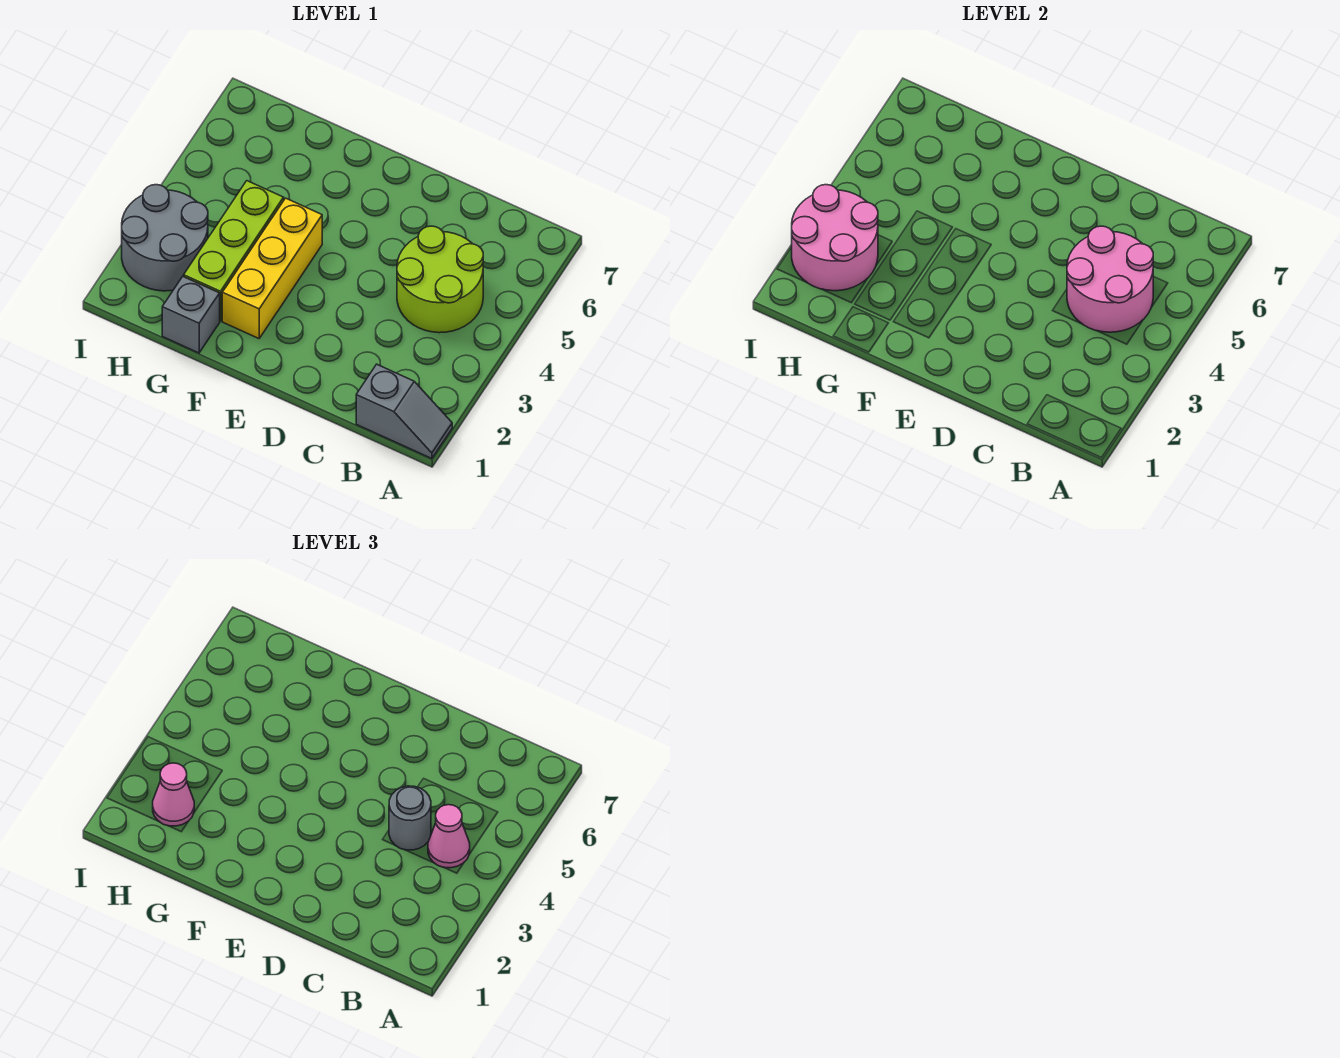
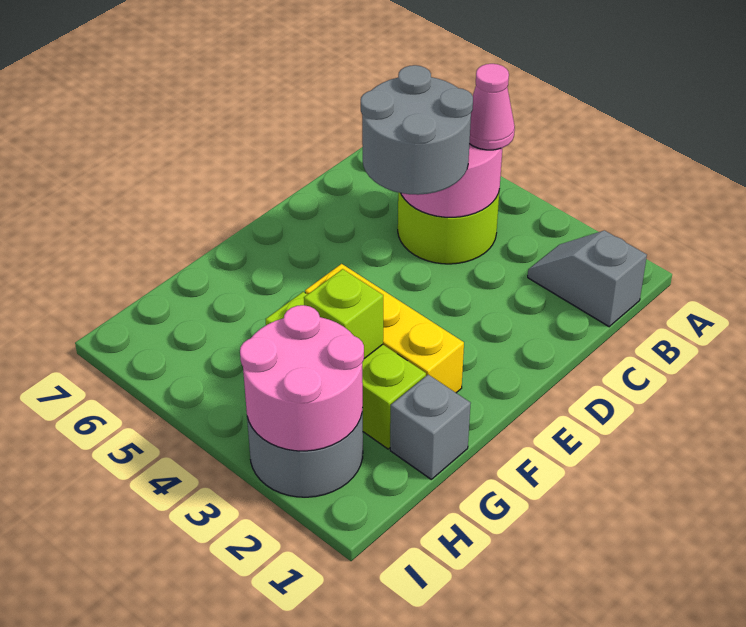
grey 1x2 slope [356,364,452,459] -> grey 1x2 slope turned to [528,230,647,327]
grey 1x1 round brick [389,786,431,850] -> grey 2x2 round brick [361,65,473,195]
none -> lime 1x1 brick [304,269,383,359]
pink 1x1 cone [153,763,194,826] -> none

